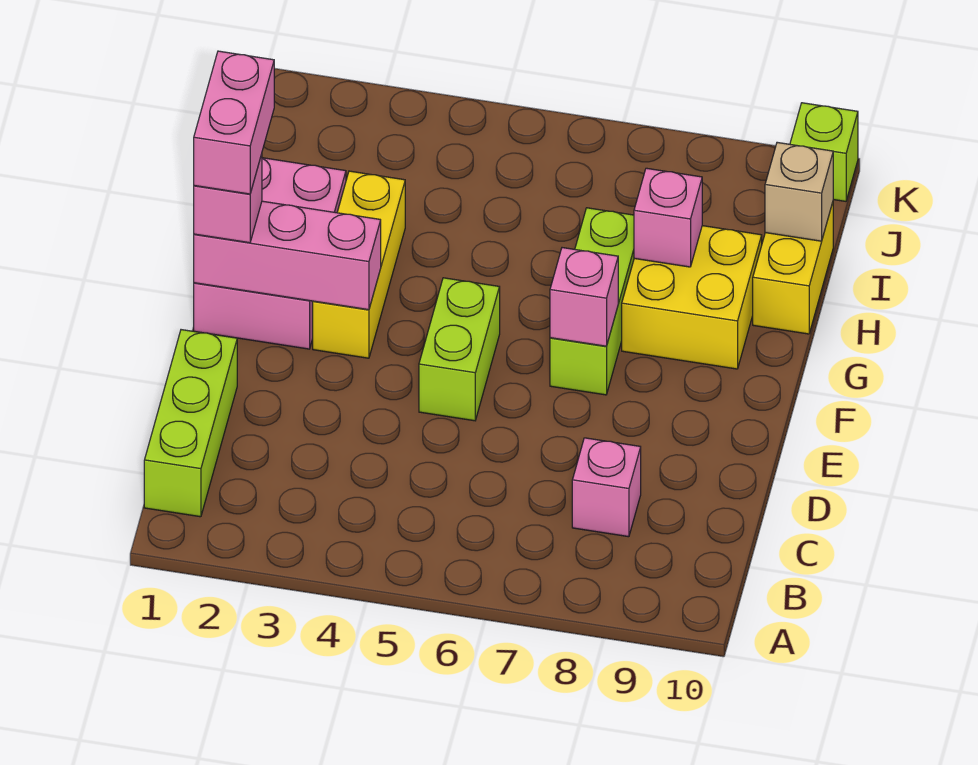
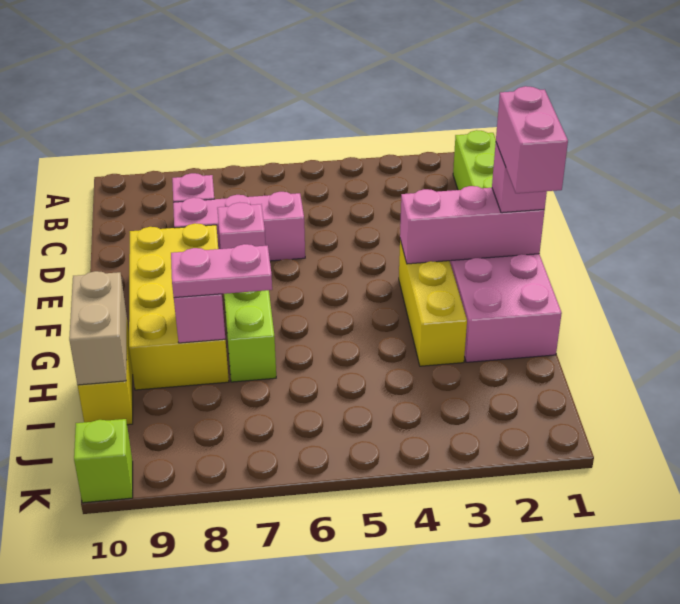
none -> pink 1x3 brick [173,192,305,261]
lime 1x2 brick [419,278,500,421] -> none
yellow 2x2 brick [622,226,762,369] -> yellow 2x4 brick [129,223,229,390]
none -> pink 1x2 plate [171,244,272,298]
tan 1x1 brick [765,142,833,241] -> tan 1x2 brick [69,271,127,385]

